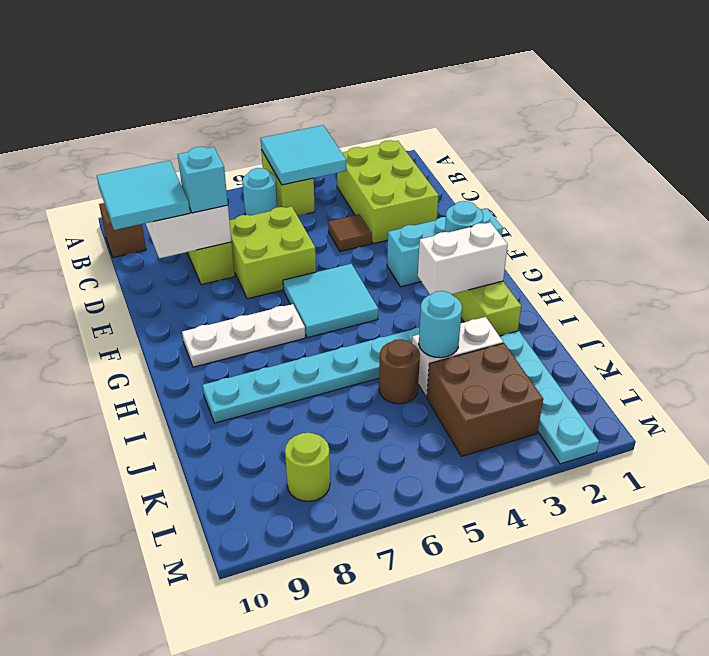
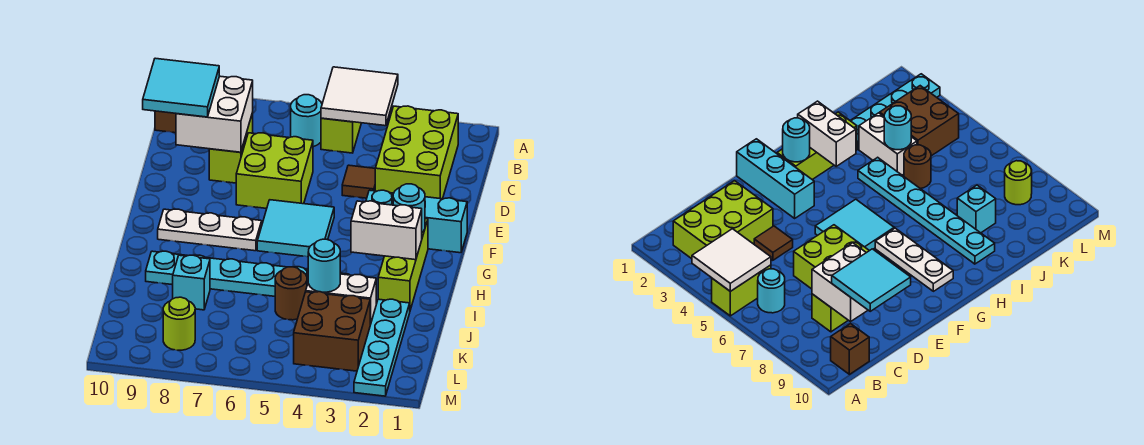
cyan 2x2 tile [261,125,346,185] -> white 2x2 tile [321,67,398,126]
cyan 1x1 brick [178,147,228,213] -> cyan 1x1 brick moved to [173,255,210,310]

